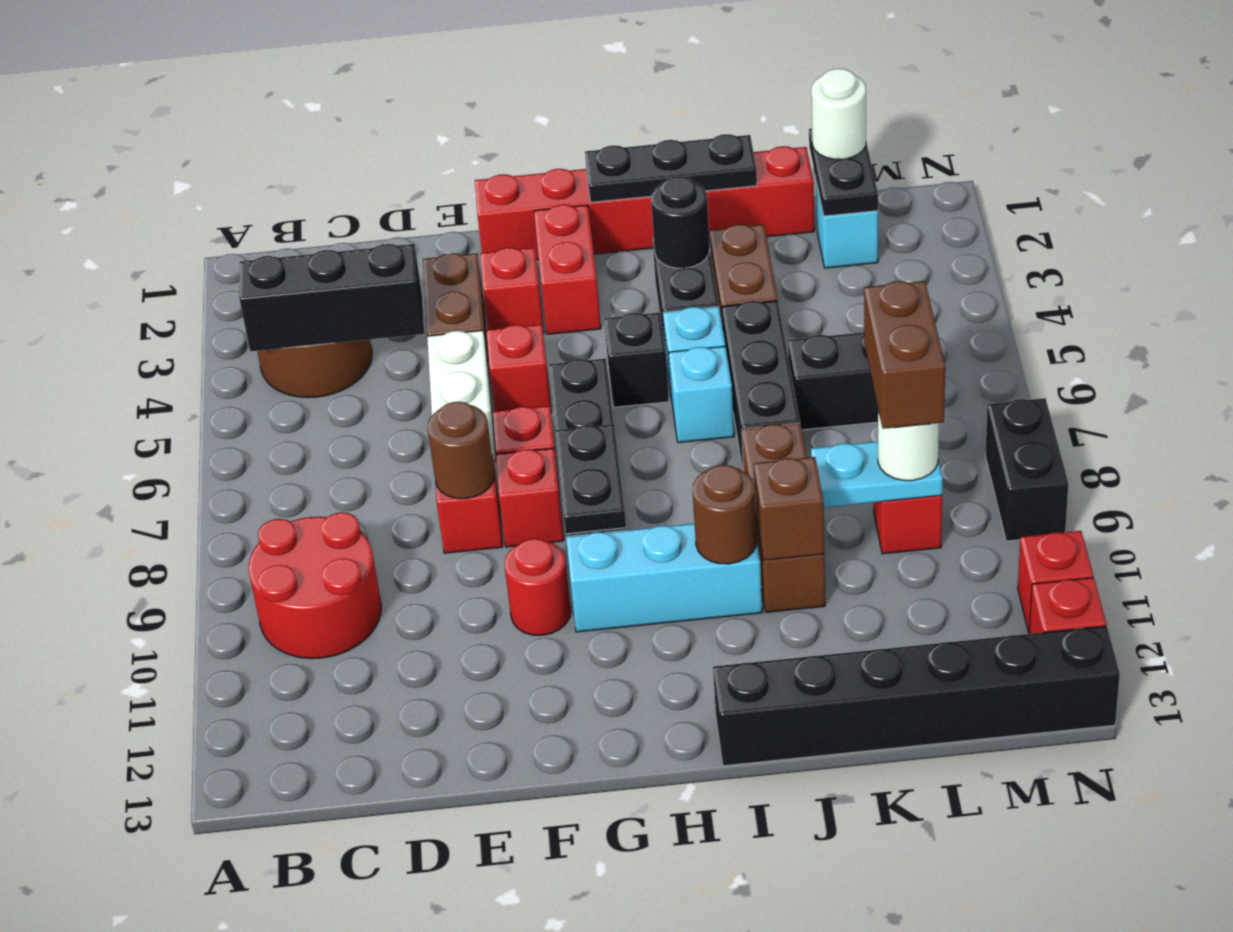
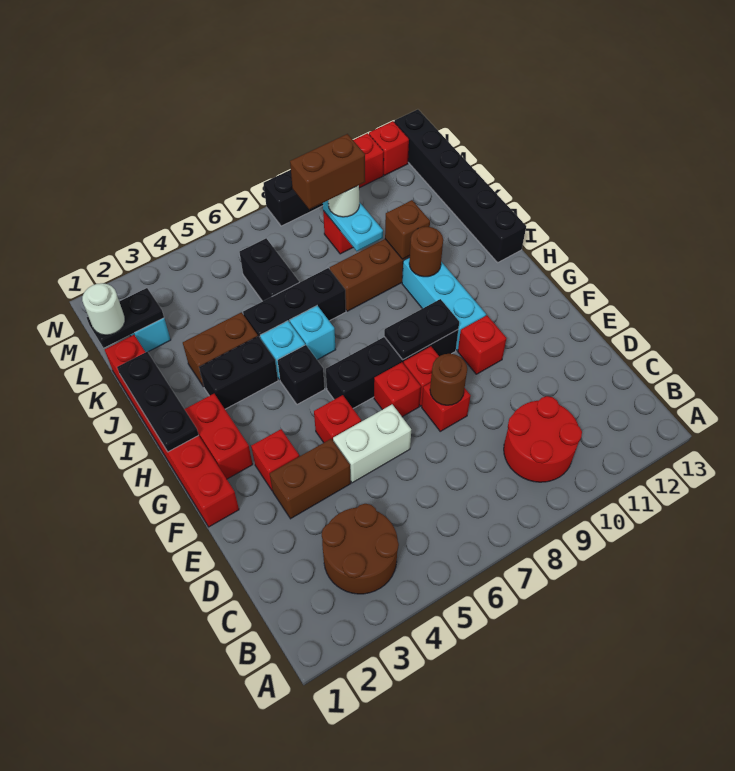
black 1x3 brick [239,244,424,351] -> none
red 1x1 round brick [504,539,571,635] -> red 1x1 brick [458,316,507,374]
red 1x2 brick [534,205,601,334] -> red 1x2 brick turned to [185,394,253,479]
black 1x1 round brick [651,176,710,268] -> none

